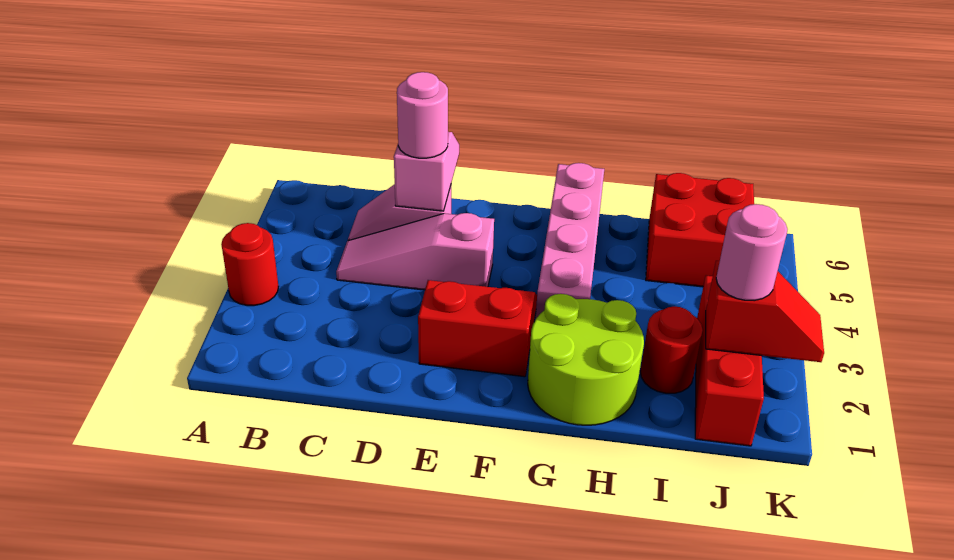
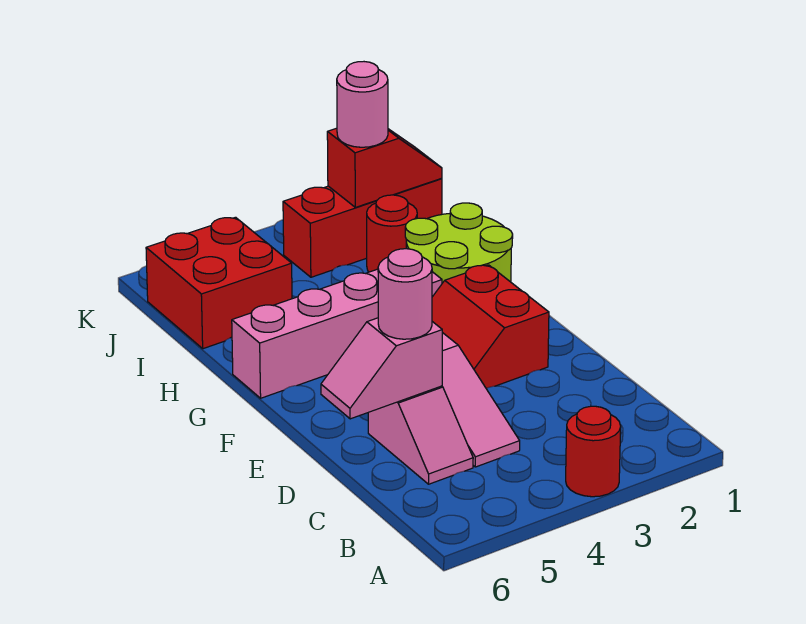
red 1x2 slope [706,261,824,362] -> red 1x2 slope turned to [327,128,442,207]

